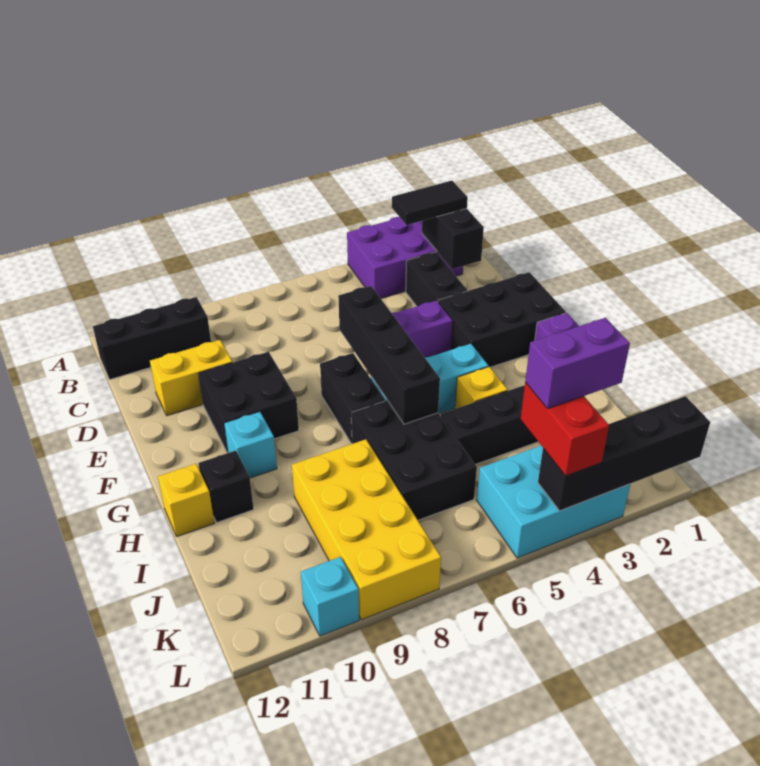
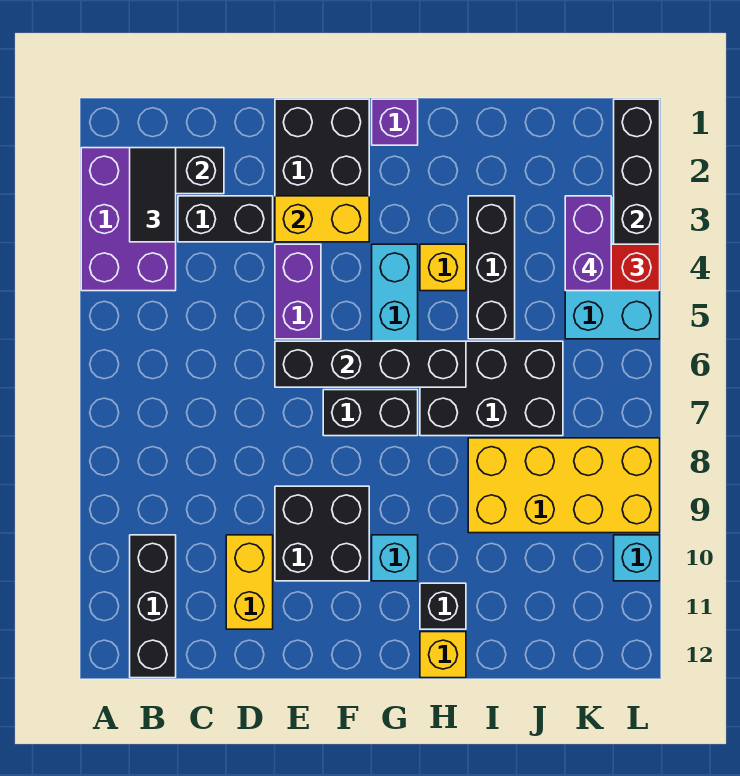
none -> yellow 1x2 brick [275,196,369,242]

